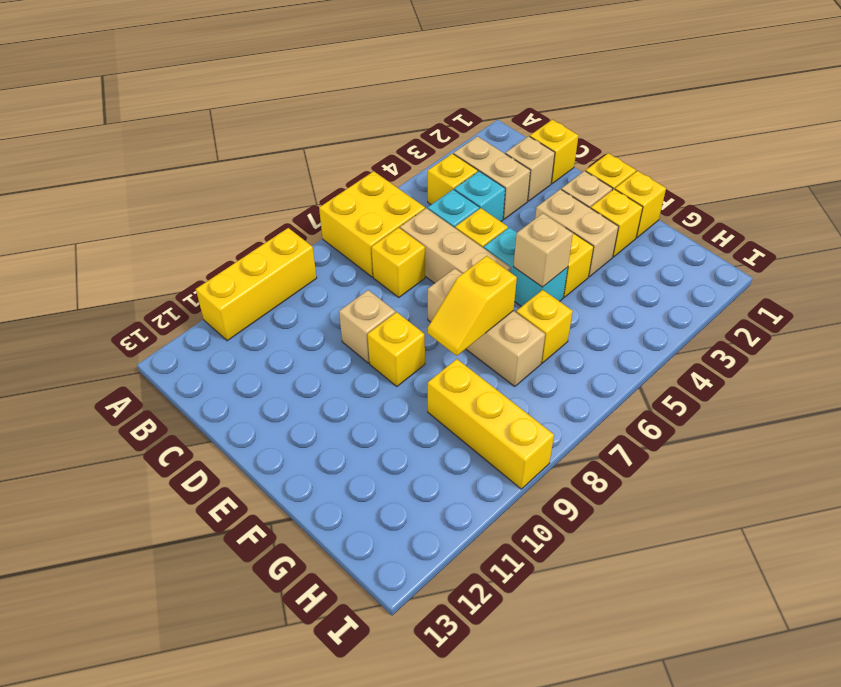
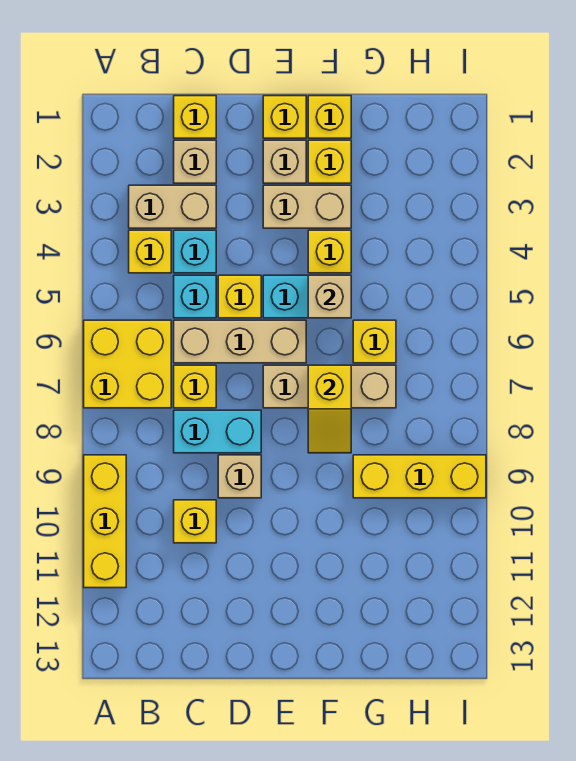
none -> cyan 1x2 brick [174,410,261,453]
yellow 1x1 brick [368,312,425,386] -> yellow 1x1 brick moved to [174,500,216,543]

